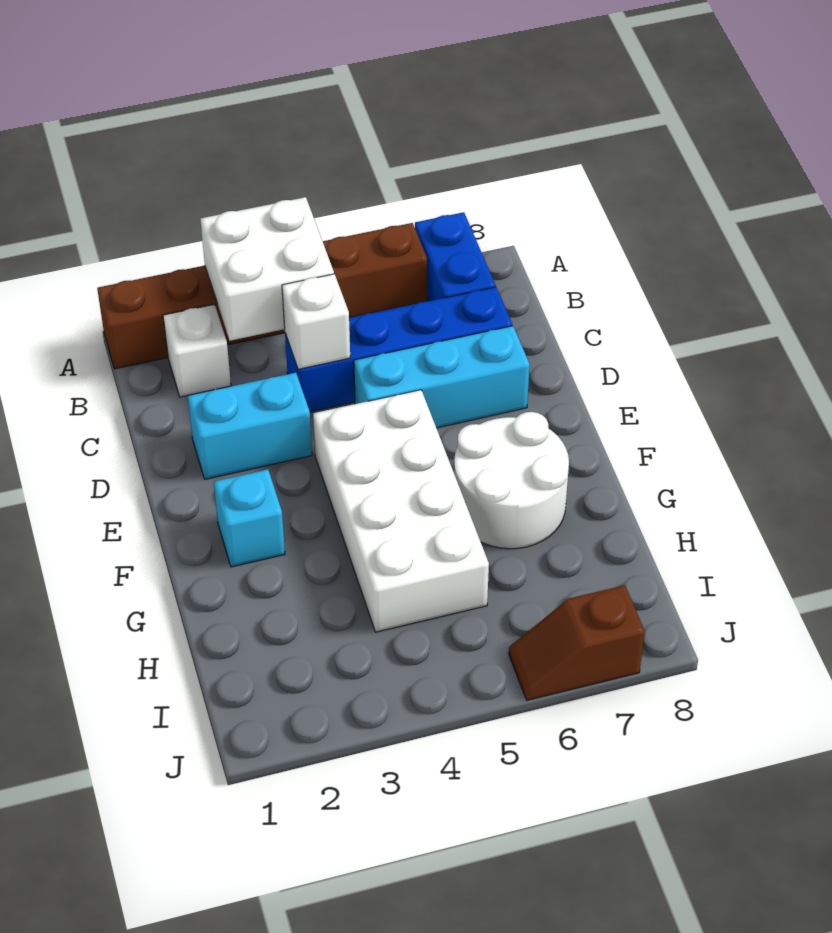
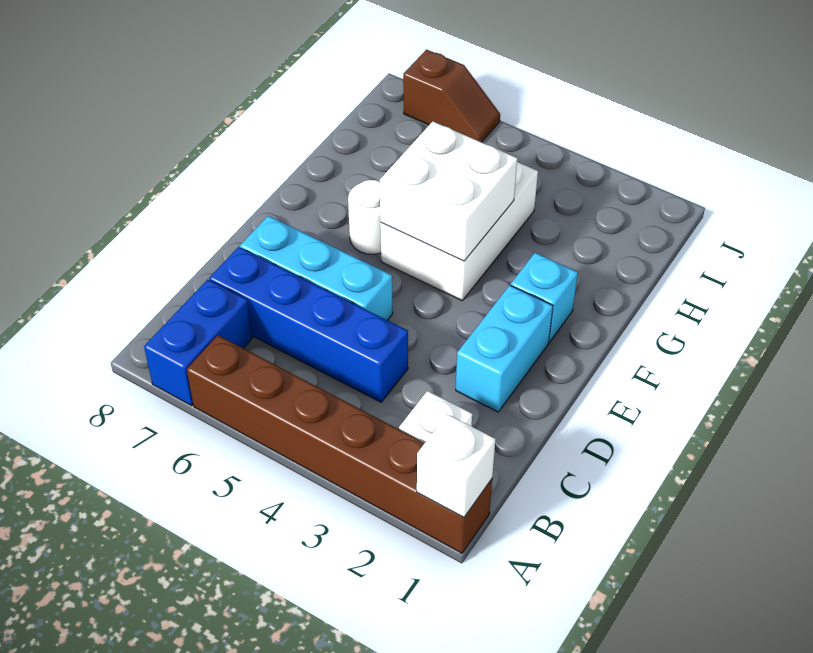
white 2x2 brick [200,197,334,341] -> white 2x2 brick moved to [380,121,517,261]
white 1x1 brick [282,274,350,369] -> white 1x1 brick moved to [417,414,495,517]
cyan 1x2 brick [188,373,312,479] -> cyan 1x2 brick turned to [456,285,553,412]
white 2x4 brick [313,390,489,632] -> white 2x3 brick [380,162,538,300]
white 2x2 round brick [454,412,569,549] -> white 1x1 round brick [348,180,381,254]

